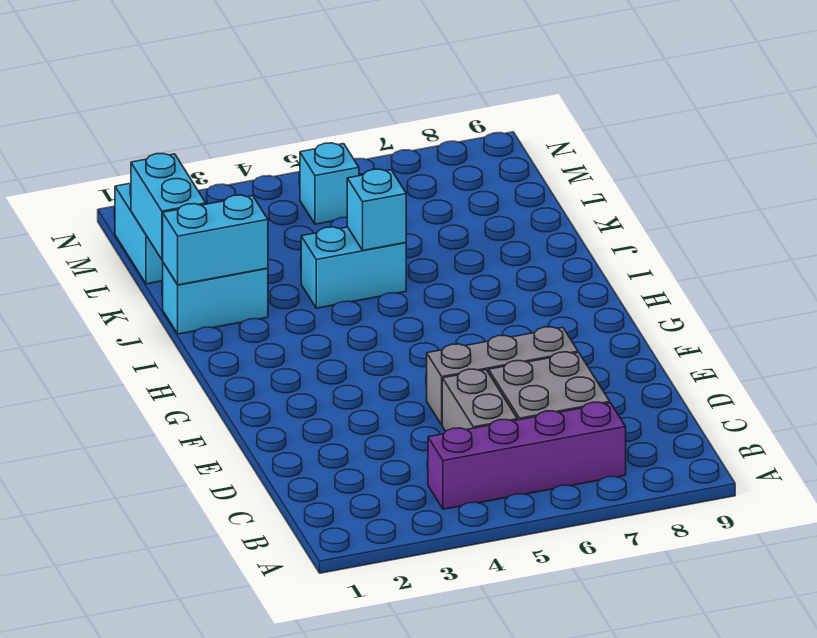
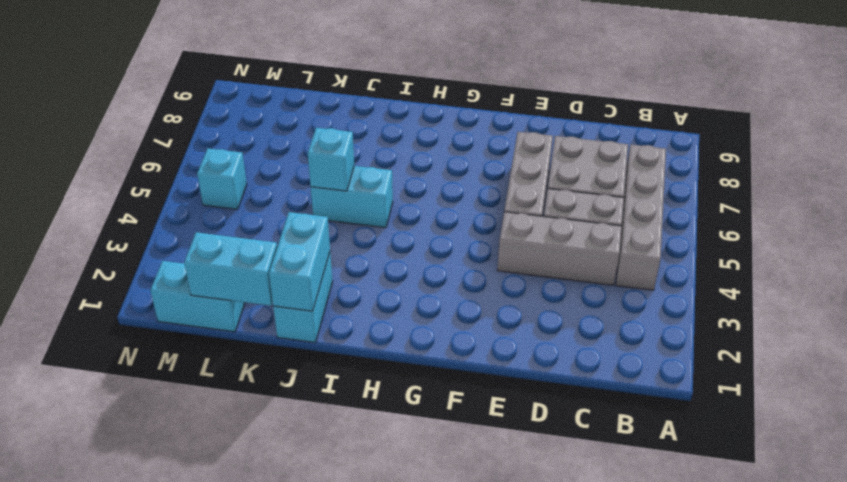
purple 1x4 brick [428,402,626,509] -> grey 1x4 brick [616,144,666,290]
none -> grey 1x3 brick [497,212,622,285]
cyan 1x2 brick [301,227,406,308] -> cyan 1x2 brick turned to [311,166,393,228]

